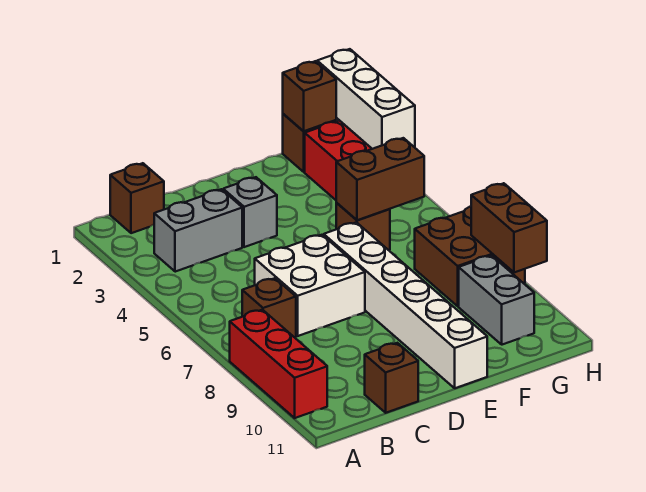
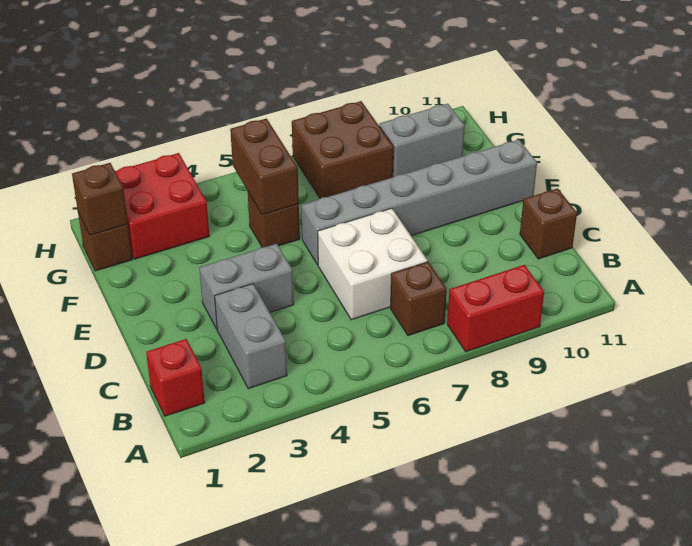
red 1x3 brick [230,310,327,418] -> red 1x2 brick [447,265,544,352]
brown 1x1 brick [110,163,164,233] -> red 1x1 brick [146,339,205,416]
grey 1x1 brick [223,177,277,247] -> grey 1x2 brick [199,244,294,329]
white 1x6 brick [324,222,487,388] -> grey 1x6 brick [301,140,537,265]
white 1x3 brick [317,49,415,149] -> none
brown 1x2 brick [471,183,547,273] -> none

